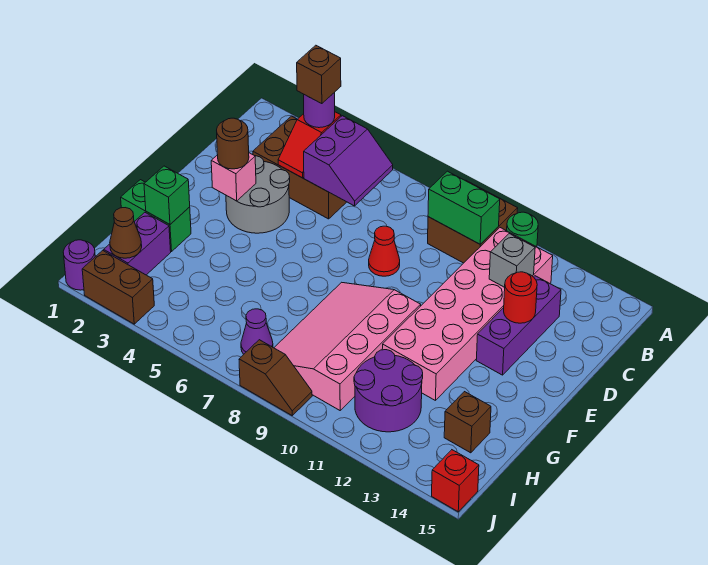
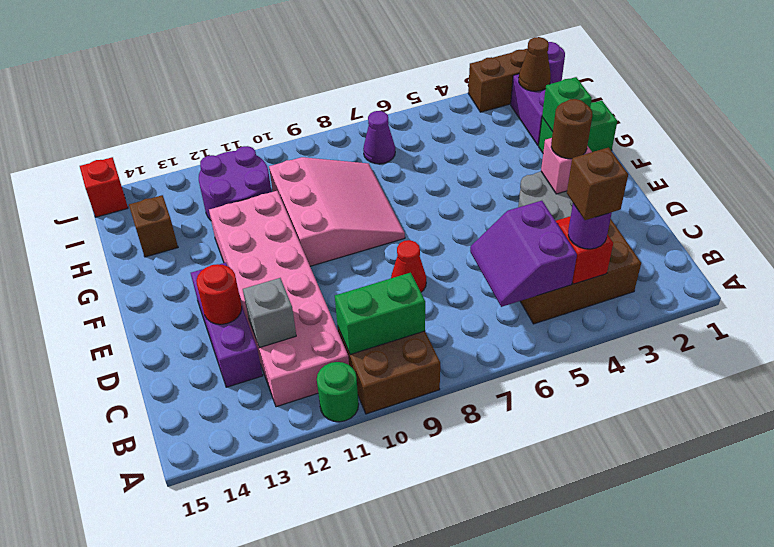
pink 3x4 slope [274,282,421,410] -> pink 3x3 slope [269,157,405,266]
brown 1x2 slope [239,340,312,415] -> none

